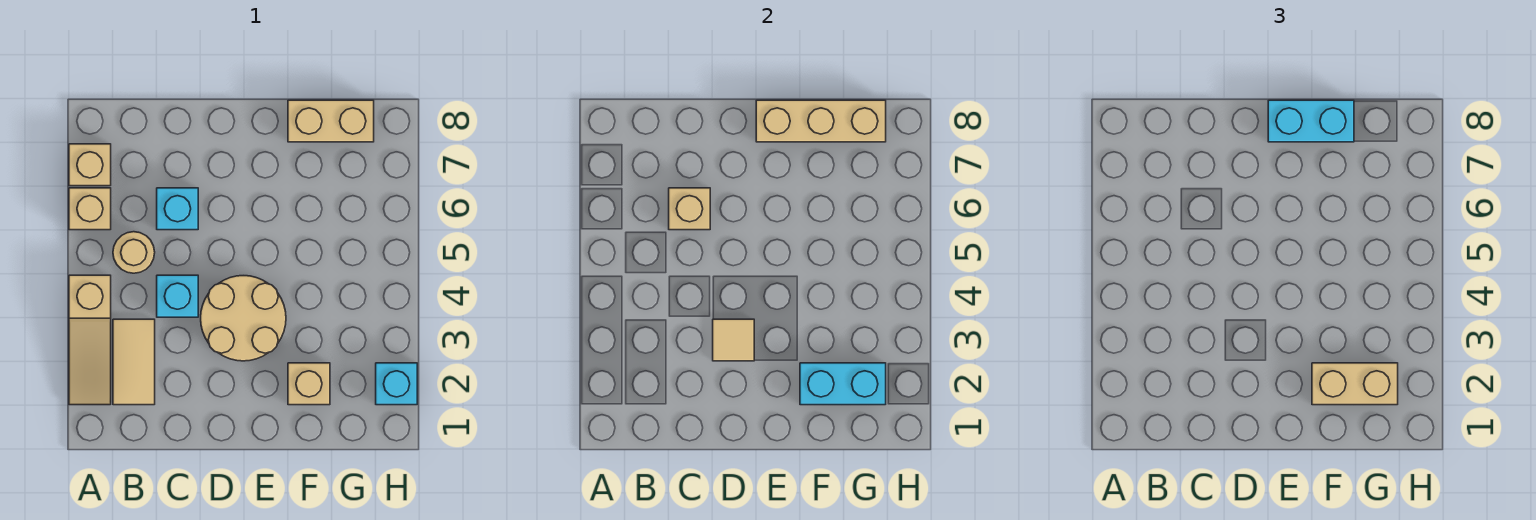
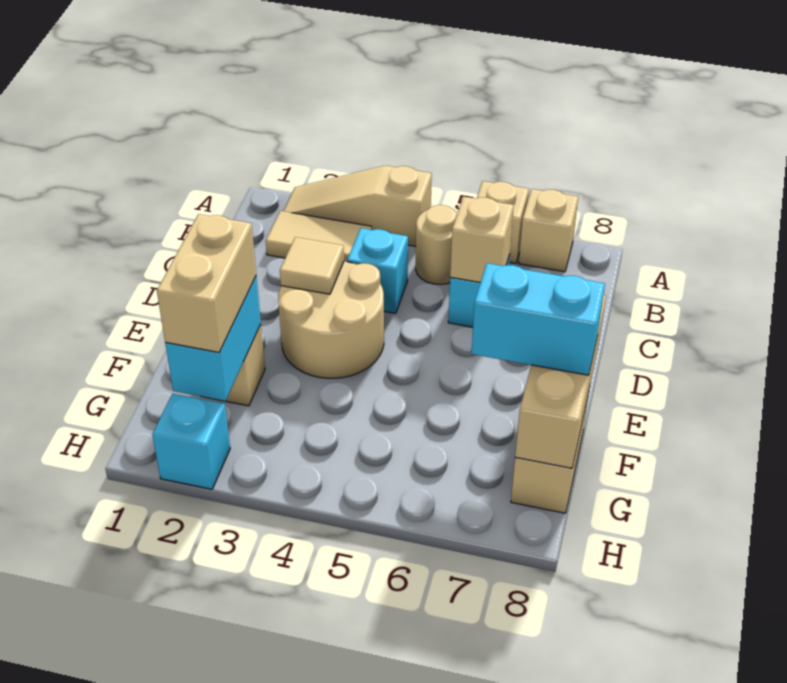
cyan 1x2 brick [1268,100,1354,142] -> cyan 1x2 brick turned to [472,263,605,375]

